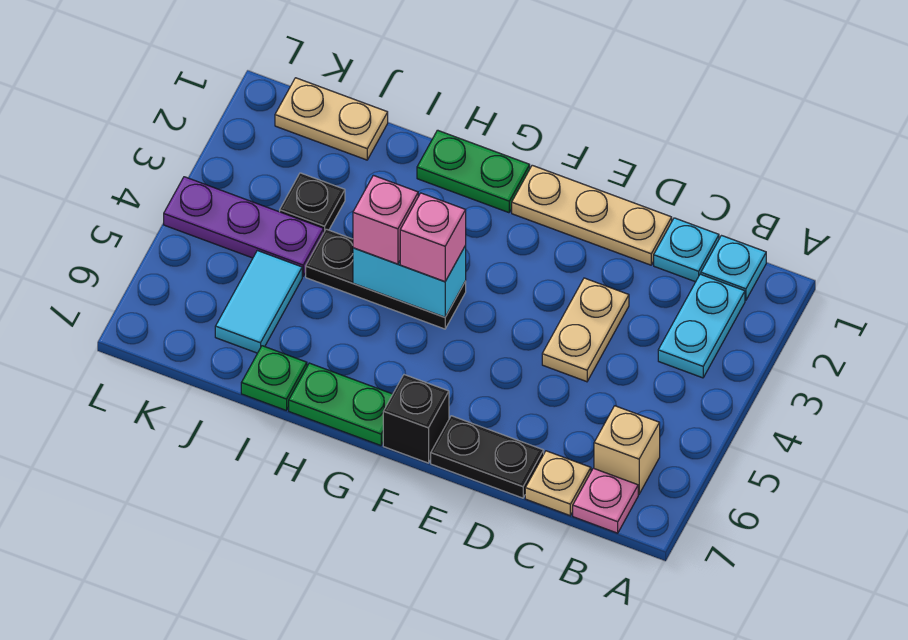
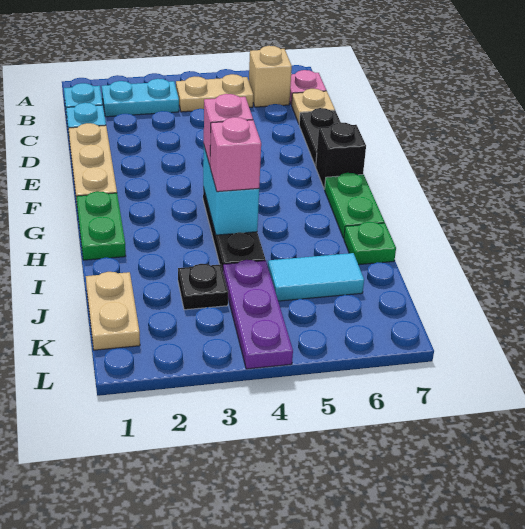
tan 1x2 plate [542,278,629,382] -> tan 1x2 plate moved to [176,74,253,112]

